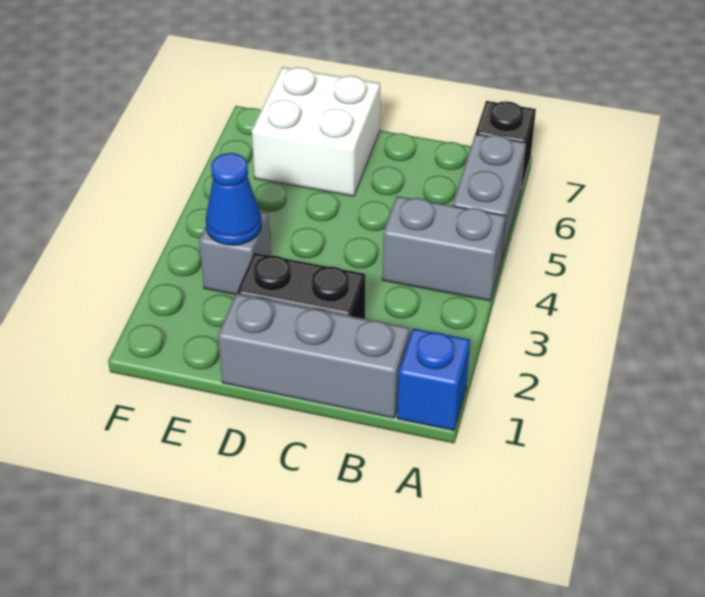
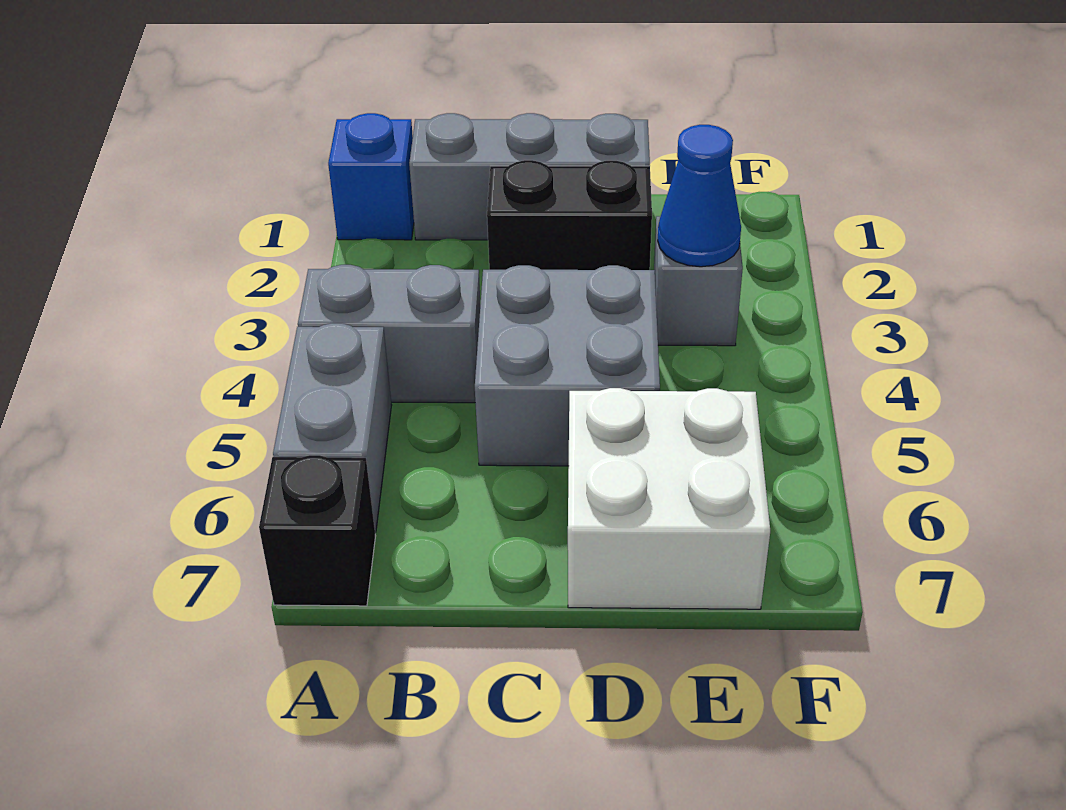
none -> grey 2x2 brick [475,265,660,466]

